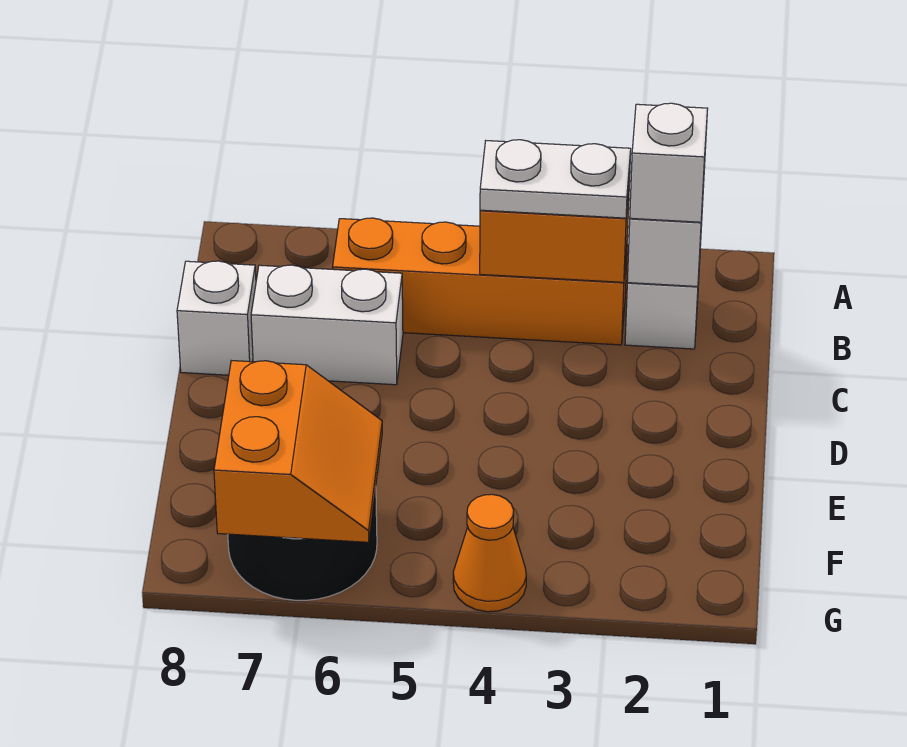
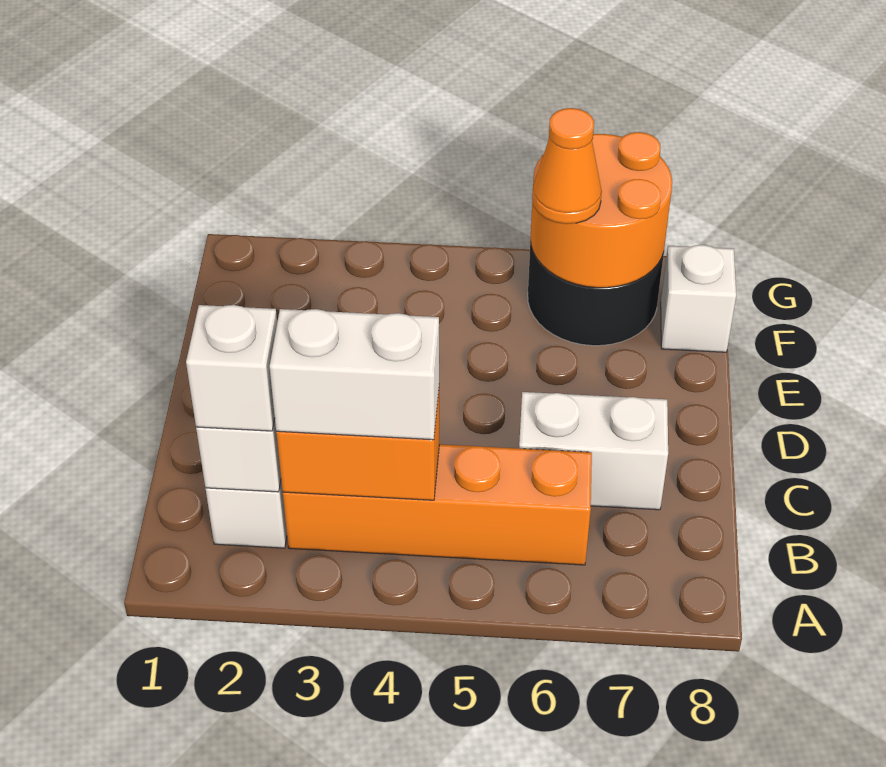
white 1x2 plate [480,140,631,218] -> white 1x2 brick [270,309,439,440]
white 1x1 brick [177,261,256,375] -> white 1x1 brick moved to [661,245,736,352]
orange 2x2 slope [214,361,382,542] -> orange 2x2 round brick [531,132,672,288]
orange 1x1 cone [453,494,526,612] -> orange 1x1 cone moved to [532,108,602,224]

